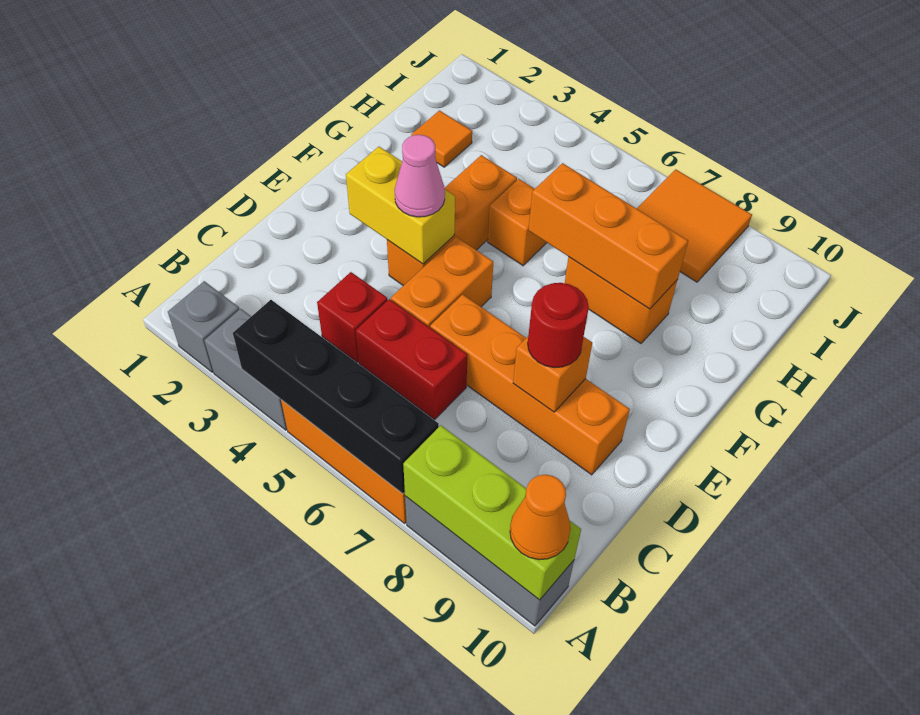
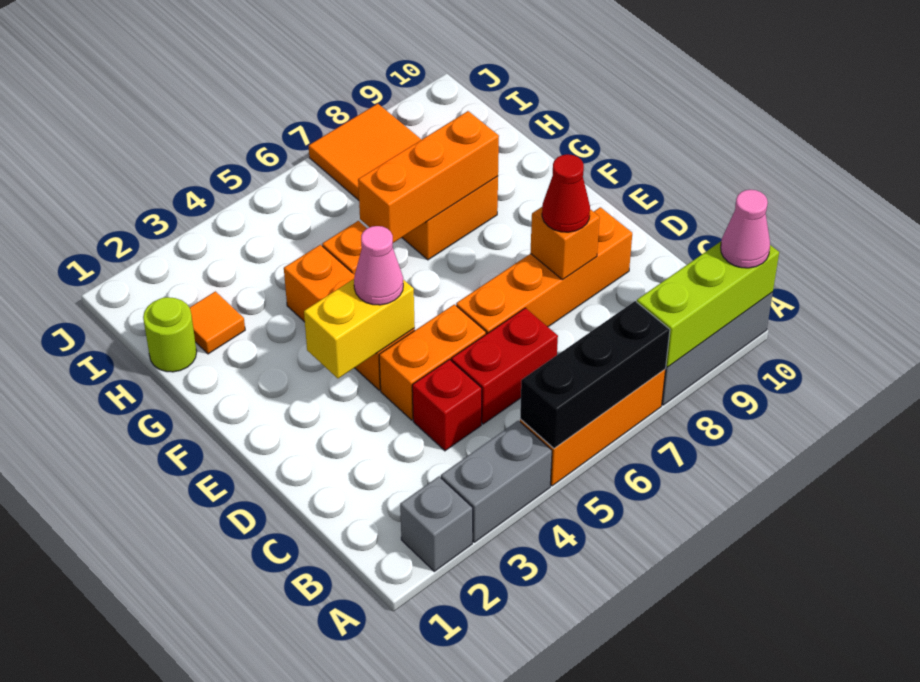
black 1x4 brick [233,300,439,494] -> black 1x3 brick [520,301,670,449]
orange 1x1 cone [510,475,571,560] -> pink 1x1 cone [721,190,770,268]
orange 1x2 brick [391,237,493,327] -> orange 1x2 brick turned to [379,304,486,420]
red 1x1 round brick [528,283,589,368] -> red 1x1 cone [542,154,590,232]
none -> lime 1x1 round brick [143,297,197,372]

